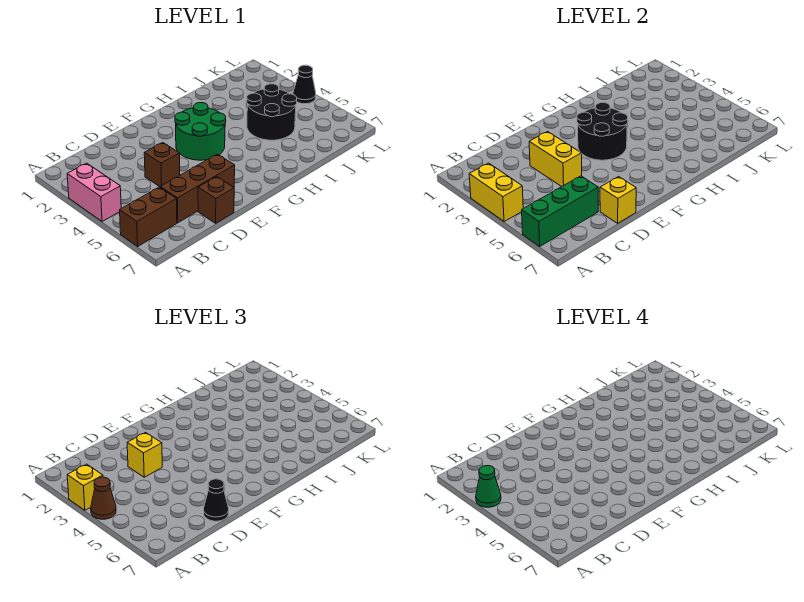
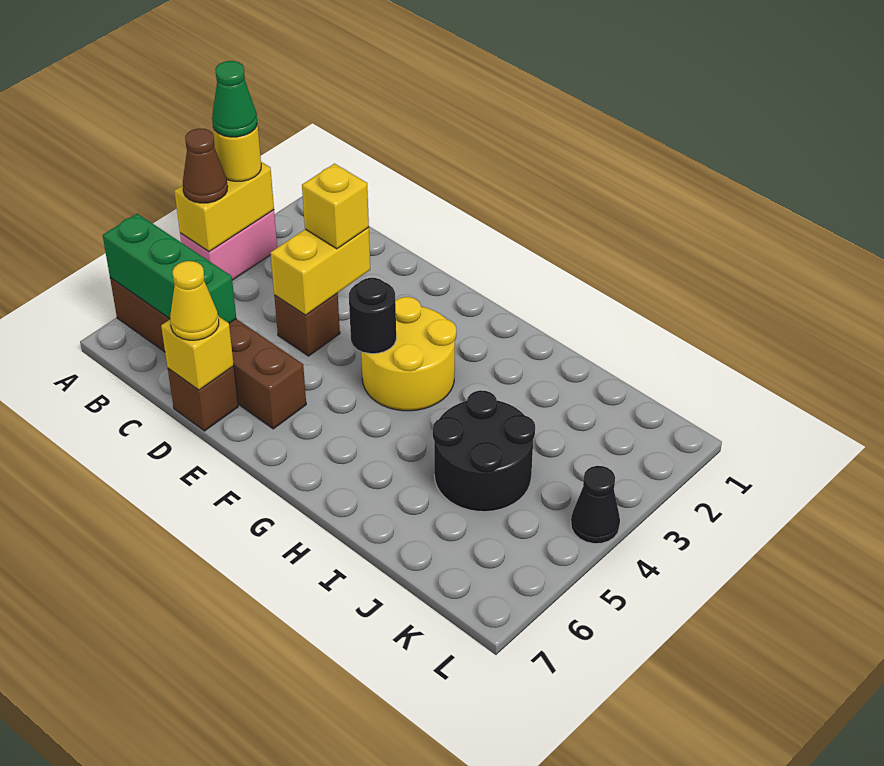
yellow 1x1 brick [67,464,103,510] -> yellow 1x1 round brick [213,123,261,181]
black 1x1 cone [204,479,229,521] -> yellow 1x1 cone [170,261,219,340]
green 2x2 round brick [175,103,226,160] -> yellow 2x2 round brick [361,297,456,411]
black 2x2 round brick [577,103,628,160] -> black 1x1 round brick [349,278,396,354]

